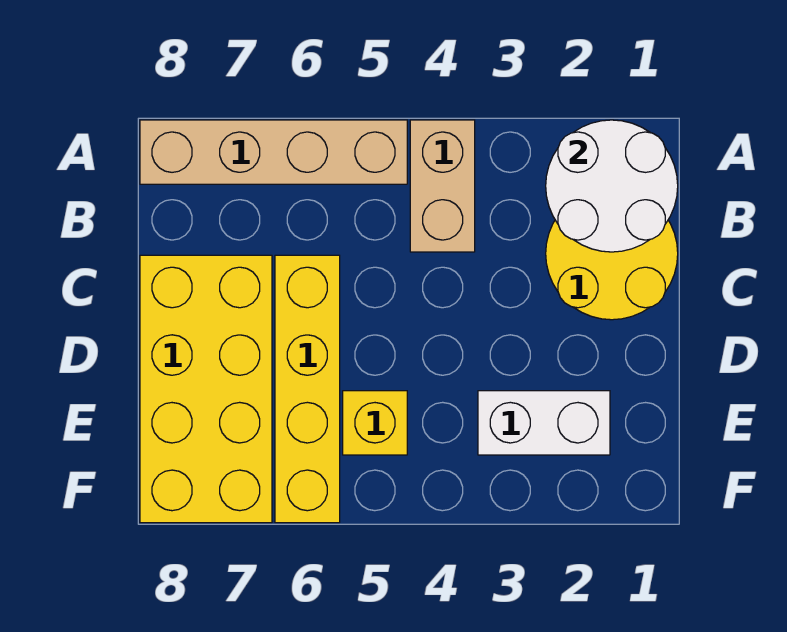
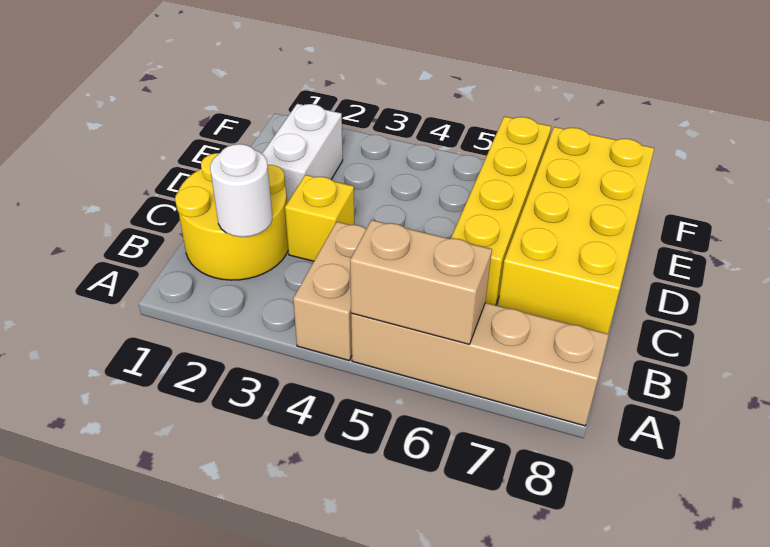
white 2x2 round brick [546,120,678,252] -> white 1x1 round brick [210,144,272,237]
none -> tan 1x2 brick [350,220,492,344]
white 1x2 brick [478,391,610,455] -> white 1x2 brick turned to [262,104,343,203]
yellow 1x1 brick [343,391,407,455] -> yellow 1x1 brick moved to [285,175,354,261]

